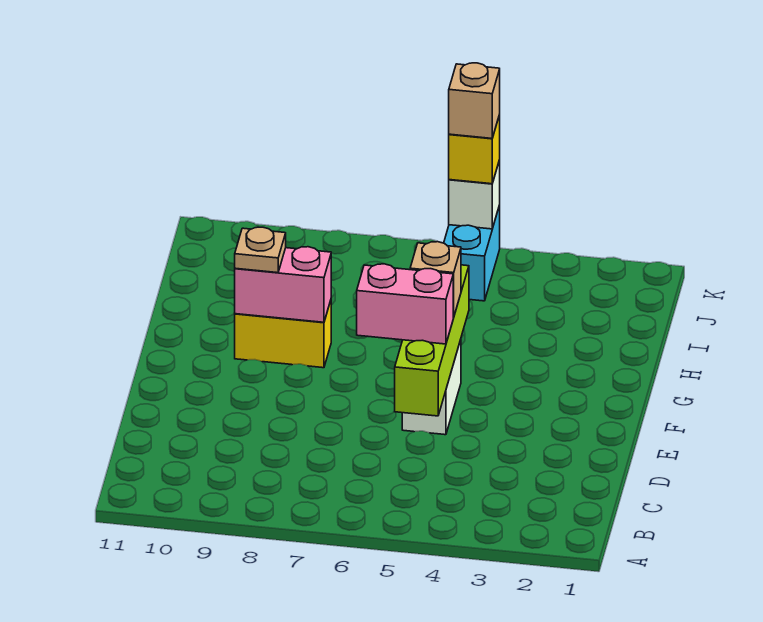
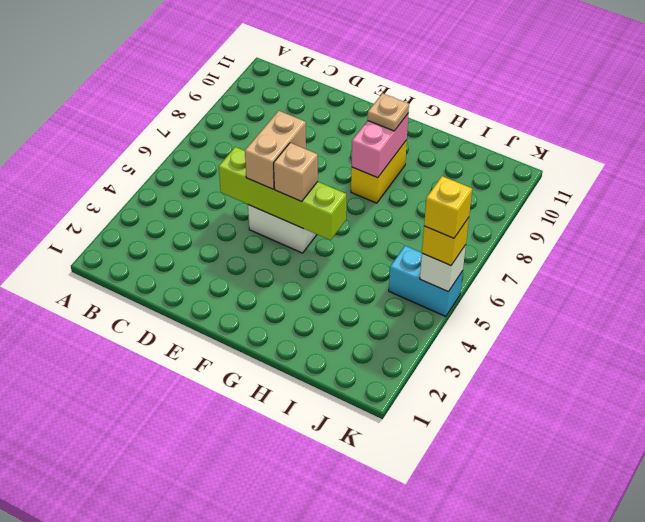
pink 1x2 brick [357,264,453,344] -> tan 1x2 brick [245,111,306,189]
tan 1x1 brick [449,63,500,138] -> yellow 1x1 brick [424,176,472,238]

